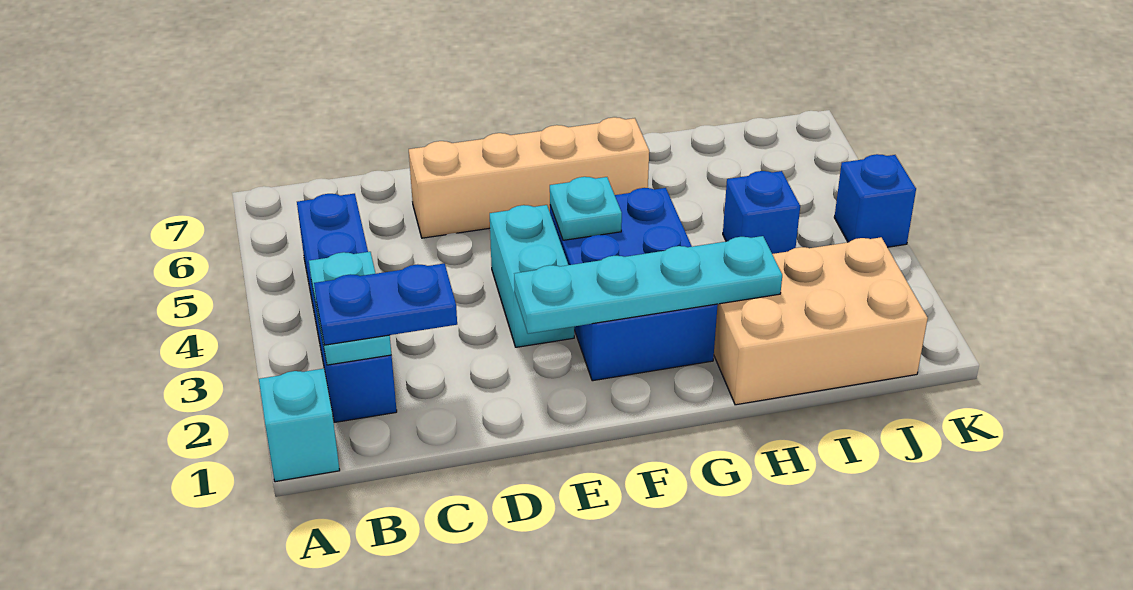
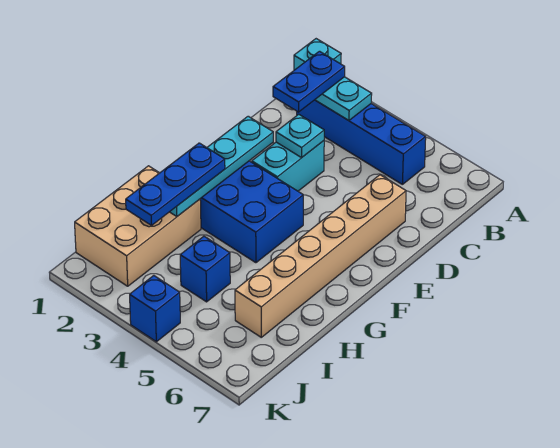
tan 1x4 brick [409,117,649,238] -> tan 1x6 brick [235,175,406,337]
cyan 1x2 brick [490,205,574,347] -> cyan 1x2 brick turned to [252,141,324,191]
cyan 1x1 plate [550,177,622,240] -> cyan 1x1 plate moved to [276,114,324,158]
none -> blue 1x3 plate [126,143,225,225]

